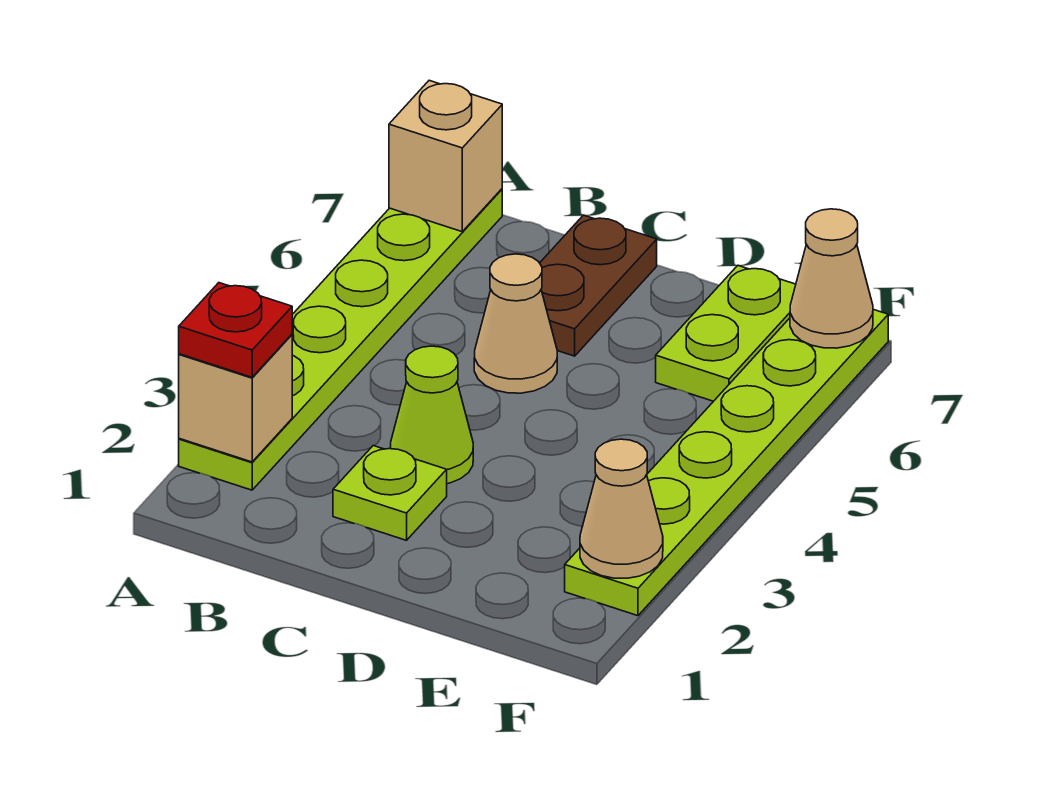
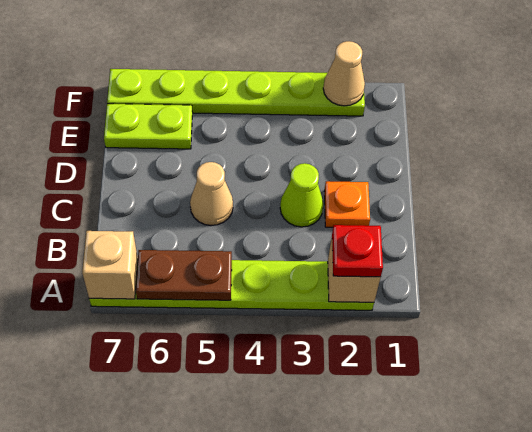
lime 1x1 plate [333,446,447,540] -> orange 1x1 plate [324,181,370,227]
brown 1x2 plate [540,215,657,356] -> brown 1x2 plate moved to [136,250,232,300]
tan 1x1 cone [790,209,873,348] -> none

